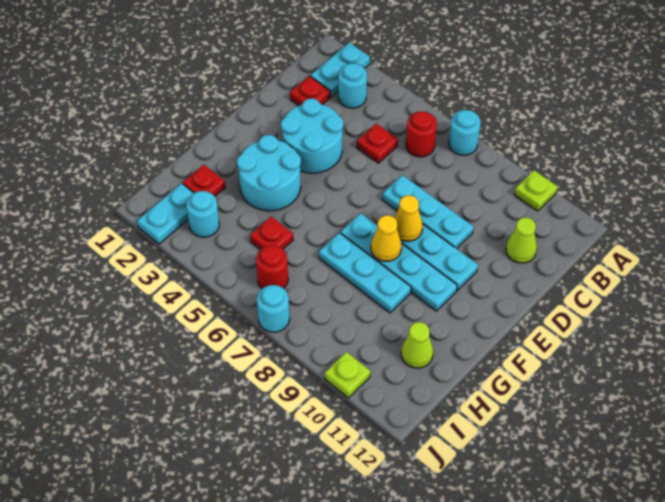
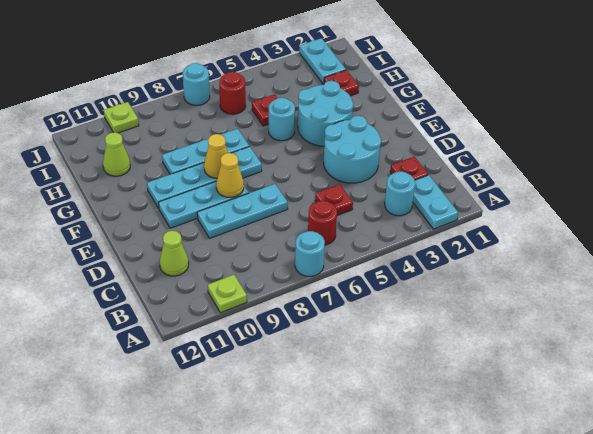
cyan 1x1 round brick [186,191,219,237] -> cyan 1x1 round brick moved to [269,98,295,141]

